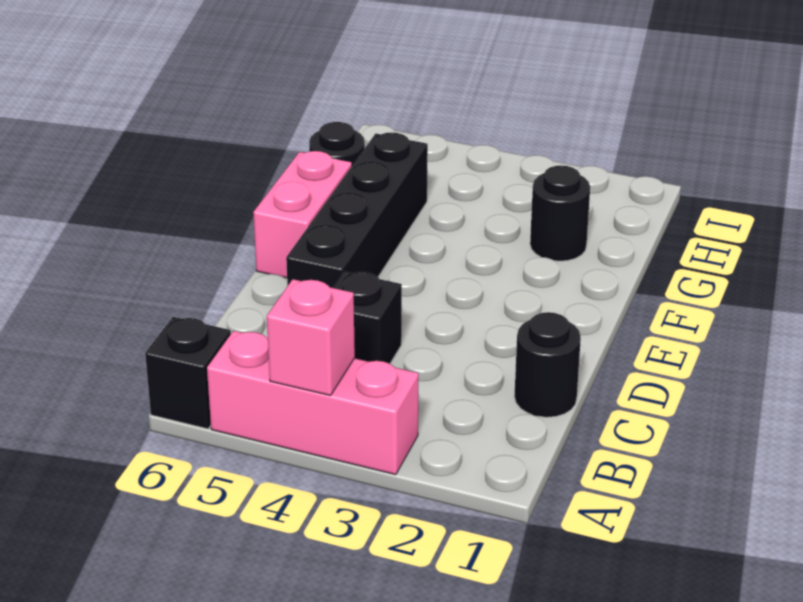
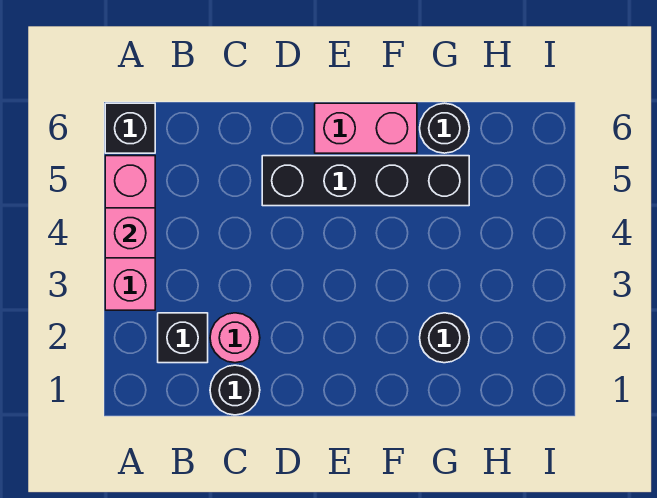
none -> pink 1x1 round brick [210,313,260,363]
black 1x1 brick [334,272,402,364] -> black 1x1 brick moved to [158,313,208,363]

